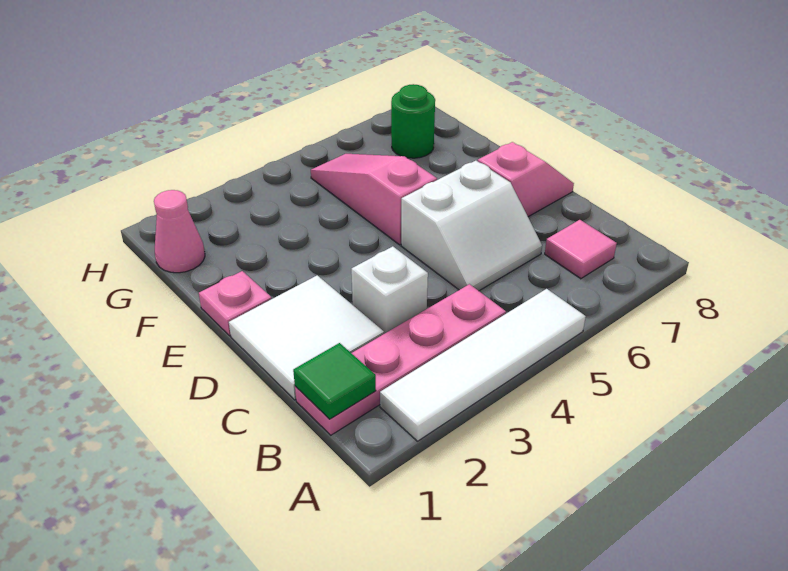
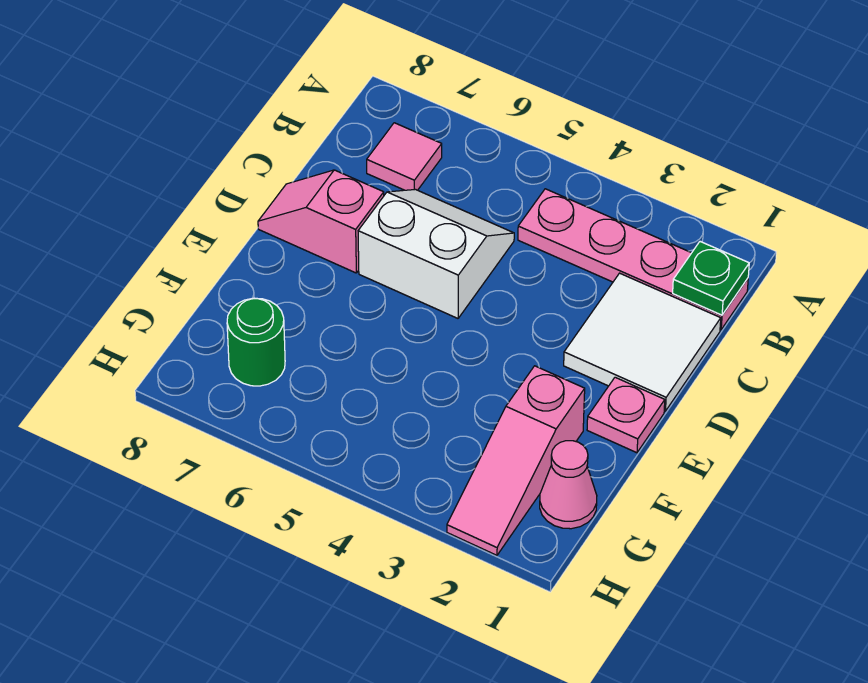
white 1x4 tile [380,289,586,441] -> none
green 1x1 tile [293,343,376,419] -> green 1x1 plate [673,242,749,315]
white 1x1 brick [351,246,428,334] -> none
pink 1x3 slope [311,154,437,245] -> pink 1x3 slope moved to [447,366,585,555]

